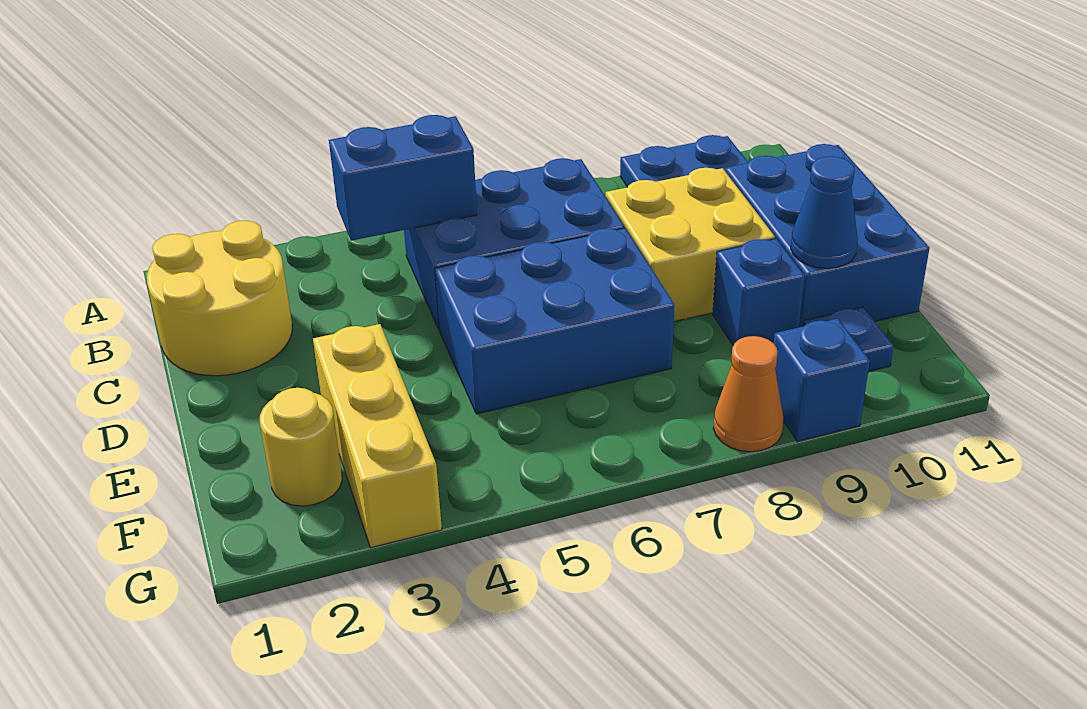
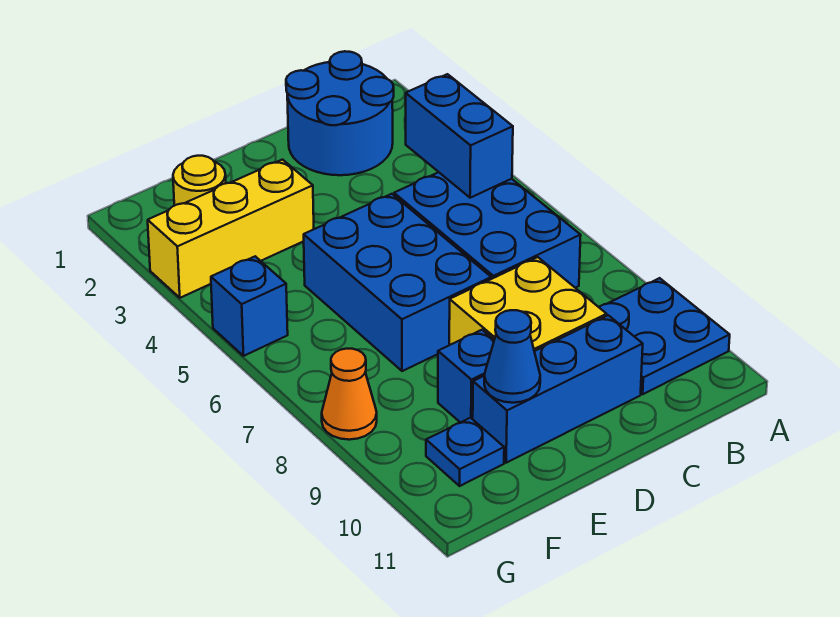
yellow 2x2 round brick [147,221,292,376] -> blue 2x2 round brick [286,51,394,175]
blue 2x3 brick [725,144,929,327] -> blue 1x3 brick [473,315,643,463]
blue 1x1 brick [774,319,870,442] -> blue 1x1 brick moved to [211,256,288,356]

